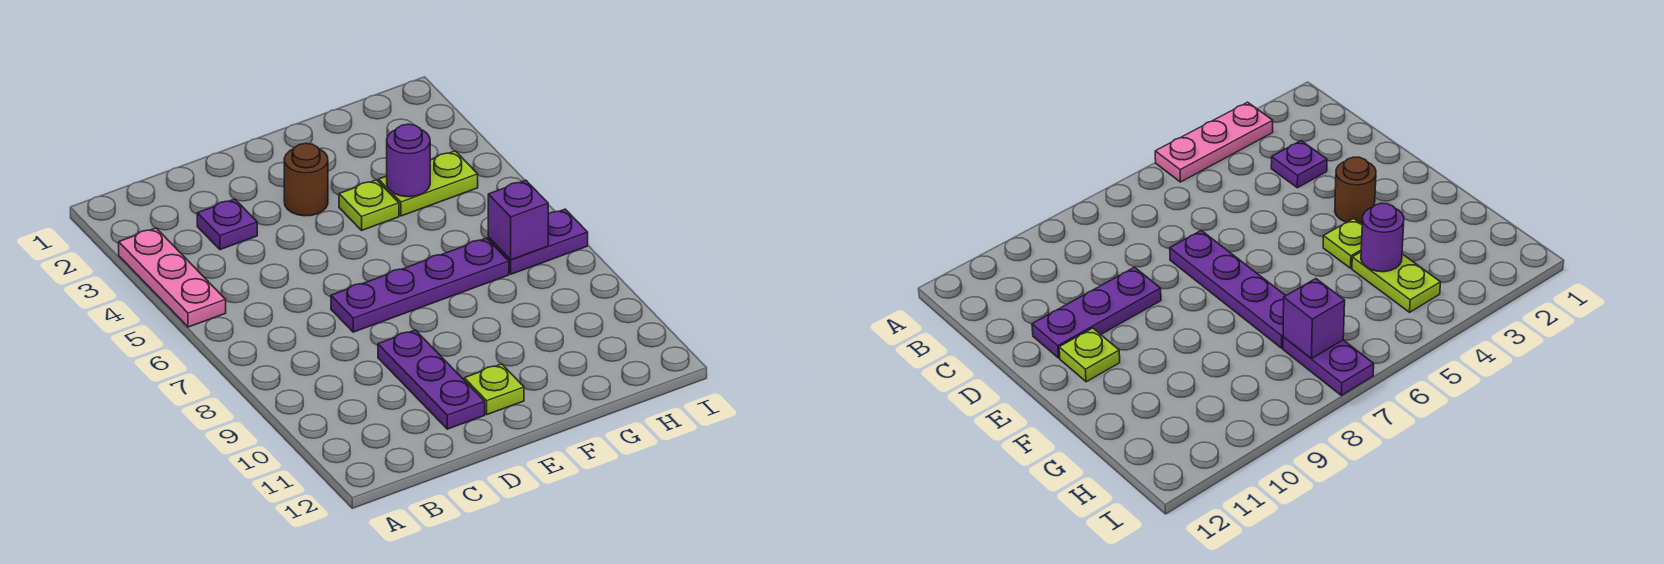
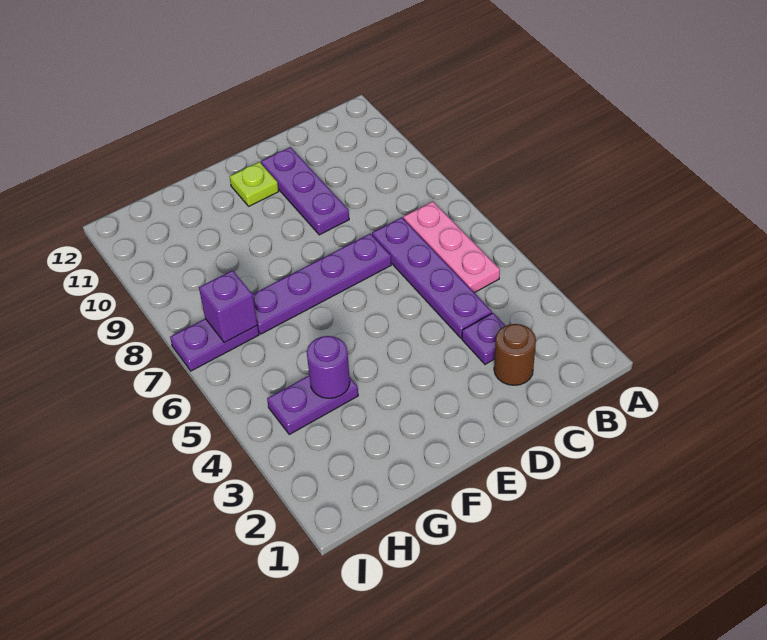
pink 1x3 plate [119,228,226,327] -> pink 1x3 plate moved to [403,201,500,293]
none -> purple 1x4 plate [372,217,492,338]
brown 1x1 round brick [284,143,328,216] -> brown 1x1 round brick moved to [494,324,536,385]
lime 1x1 plate [339,180,399,230] -> none
lime 1x2 plate [379,151,478,216] -> purple 1x2 plate [267,376,358,434]

